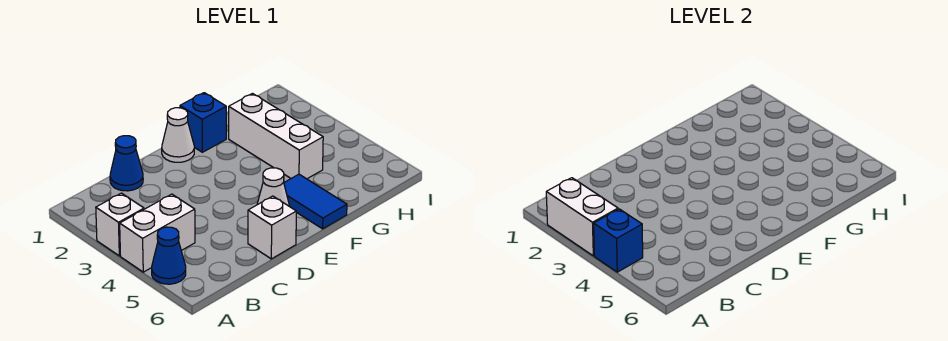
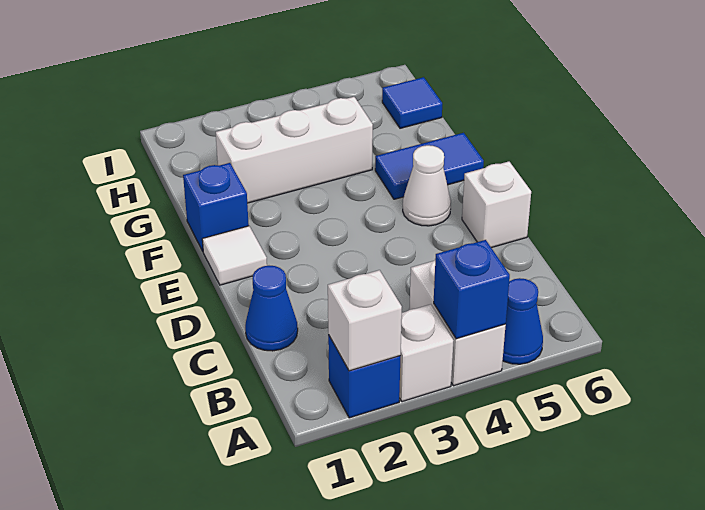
none -> blue 1x1 brick [328,335,400,418]
white 1x2 brick [546,178,618,256] -> white 1x1 brick [328,270,402,371]
white 1x1 cone [162,108,194,162] -> white 1x1 tile [202,226,267,285]
none -> blue 1x1 tile [382,77,442,128]

